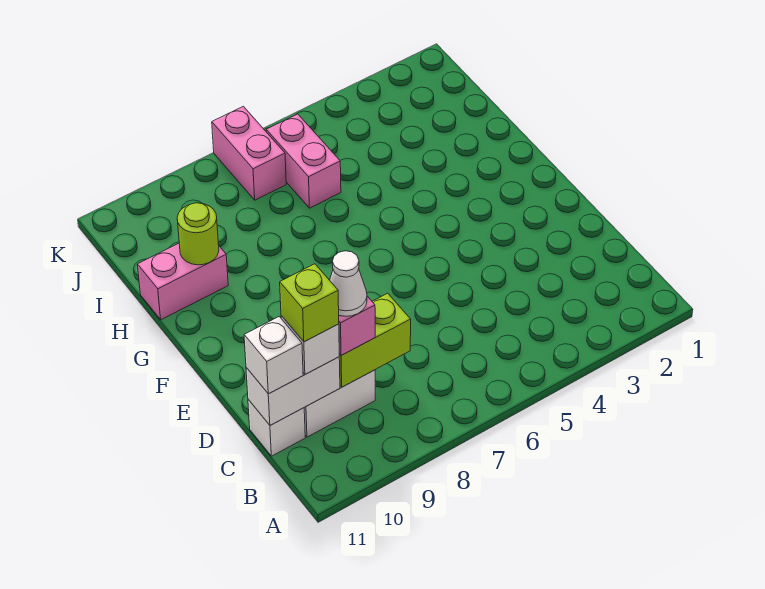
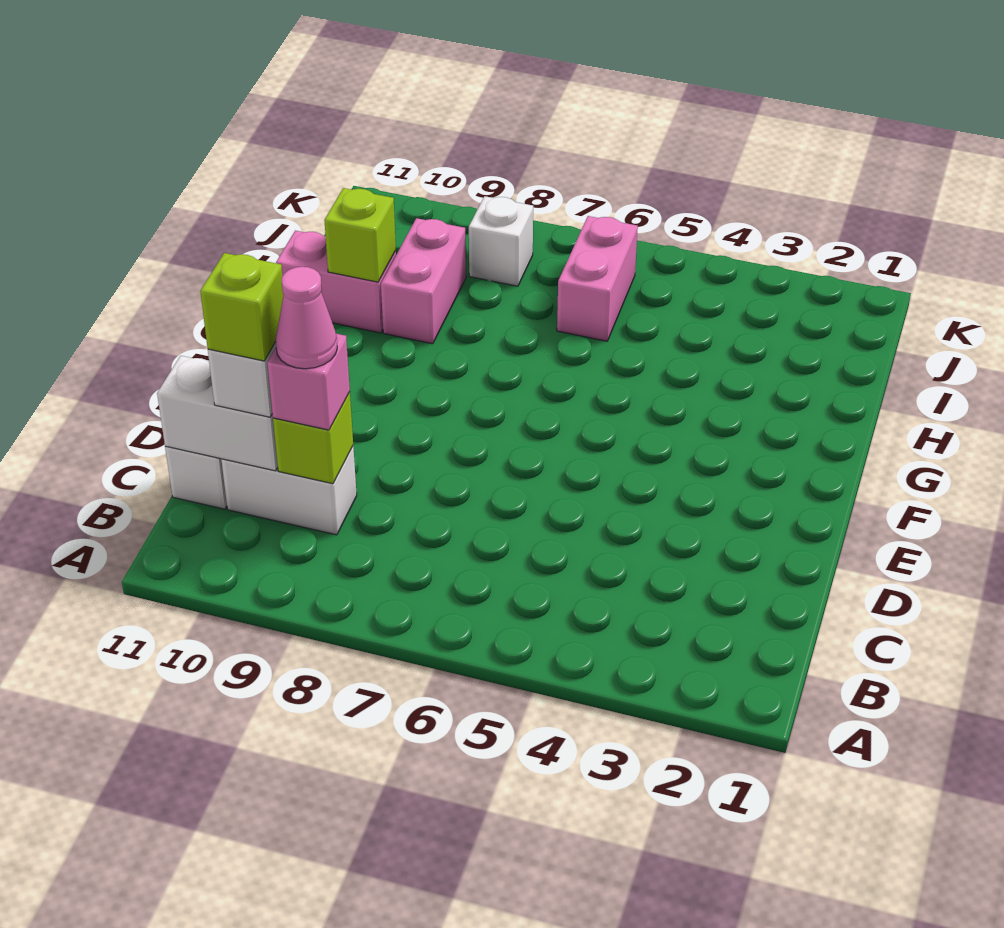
lime 1x2 brick [339,293,411,387] -> lime 1x1 brick [273,392,353,484]
white 1x1 cone [330,251,367,316] -> pink 1x1 cone [276,267,337,369]
white 1x1 brick [244,317,303,394] -> white 1x1 brick moved to [469,196,533,286]
lime 1x1 round brick [177,203,219,265] -> lime 1x1 brick [324,188,396,282]
pink 1x2 brick [212,106,286,200] -> pink 1x2 brick moved to [381,218,466,344]

